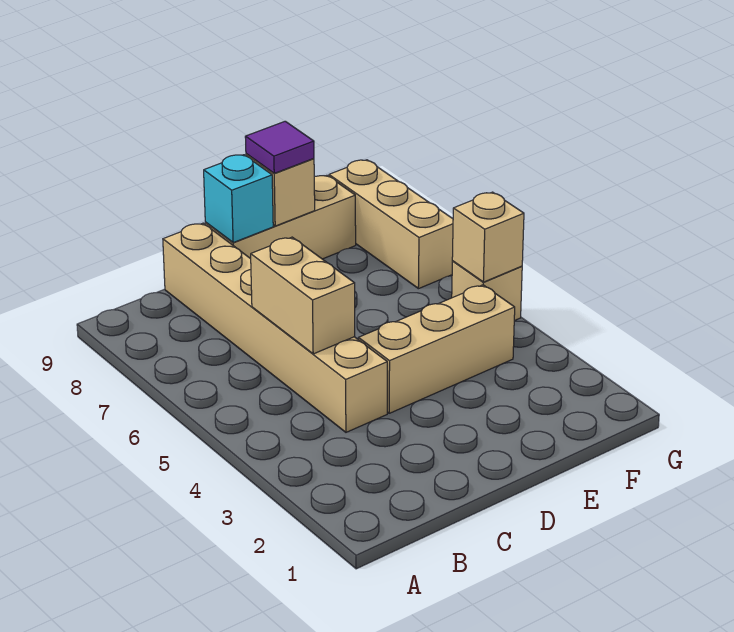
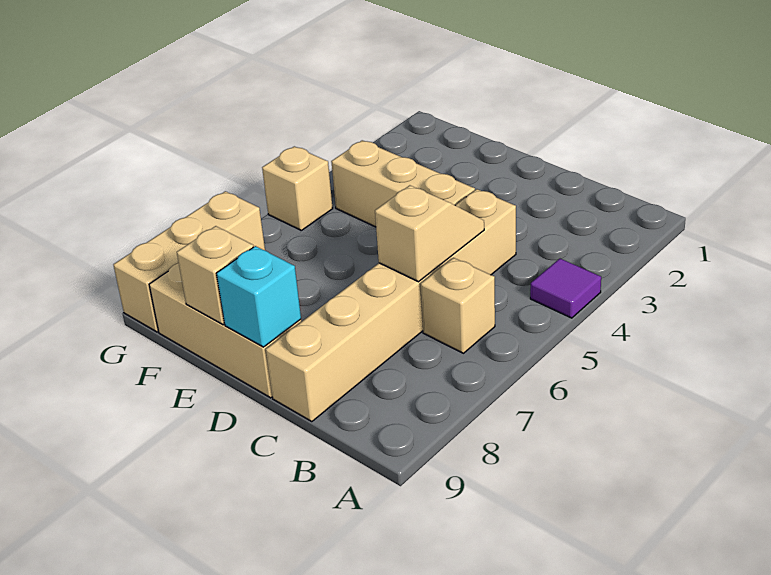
tan 1x2 brick [251,237,355,354] -> tan 1x2 slope [375,185,484,282]
purple 1x1 tile [245,121,314,173] -> purple 1x1 tile moved to [530,259,601,318]
tan 1x1 brick [452,192,524,282] -> tan 1x1 brick moved to [421,258,495,353]

